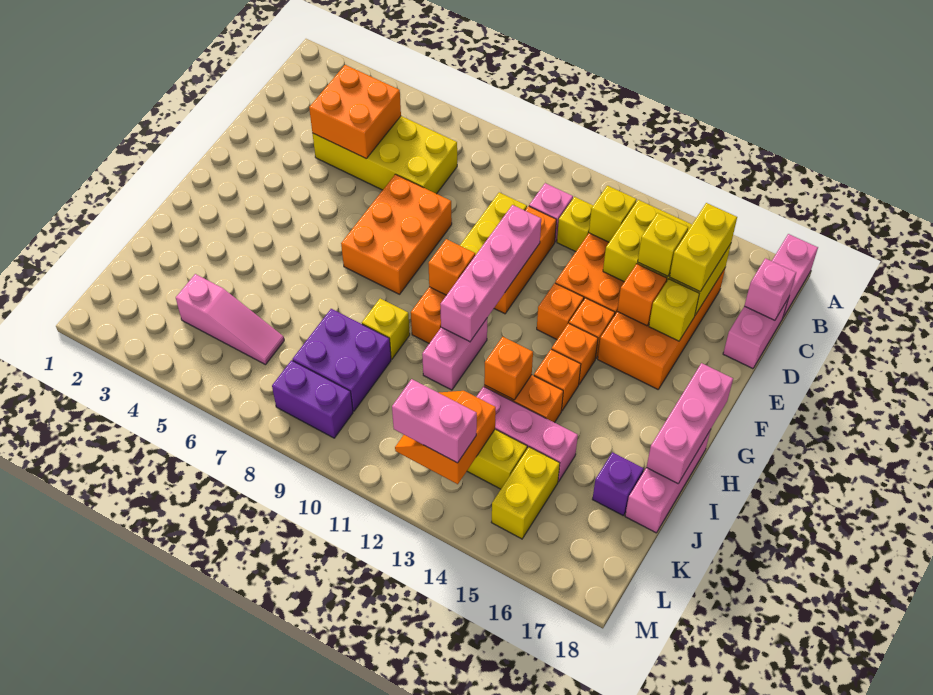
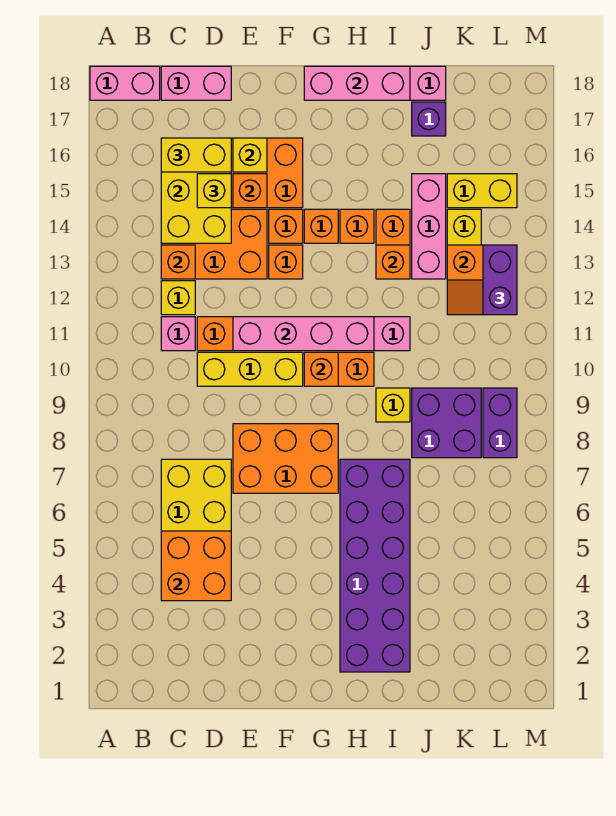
yellow 1x1 brick [589,186,637,242] -> orange 1x1 brick [161,245,195,279]
pink 1x1 brick [744,258,796,320] -> none
none -> purple 2x6 brick [340,459,410,672]
pink 1x3 slope [176,274,284,365] -> none
pink 1x2 brick [392,379,477,463] -> purple 1x2 brick [483,245,517,315]

